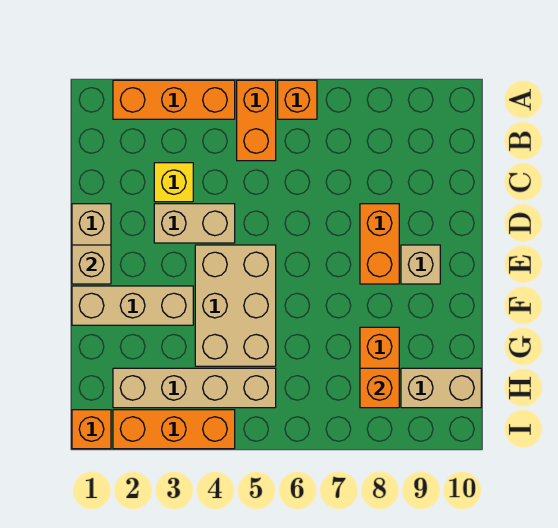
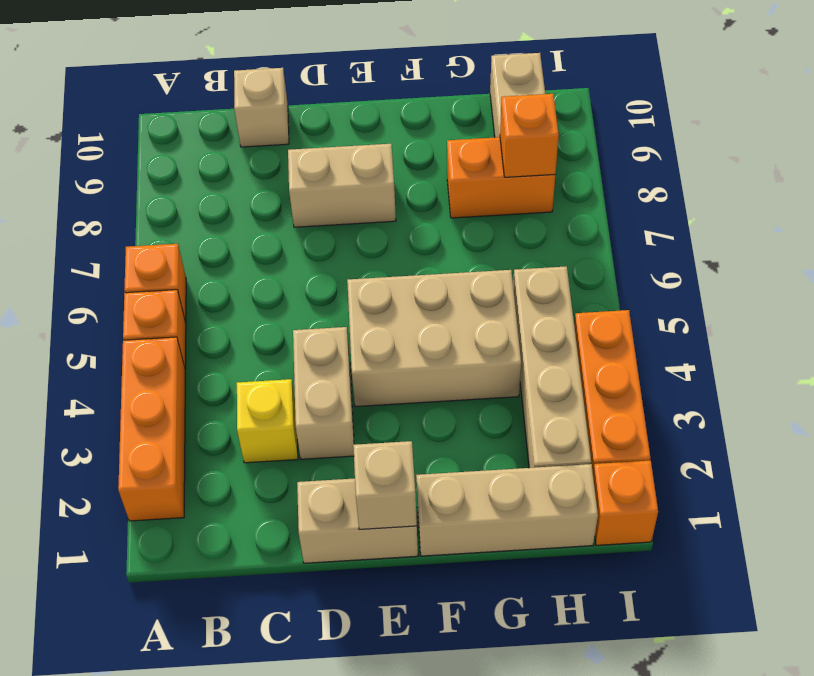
orange 1x2 brick [237,80,276,161] -> orange 1x1 brick [123,290,186,369]
orange 1x2 brick [360,204,399,284] -> tan 1x2 brick [288,144,396,227]
tan 1x1 brick [401,245,440,284] -> tan 1x1 brick moved to [234,68,289,147]
tan 1x3 brick [72,286,193,325] -> tan 1x3 brick turned to [416,464,598,556]

